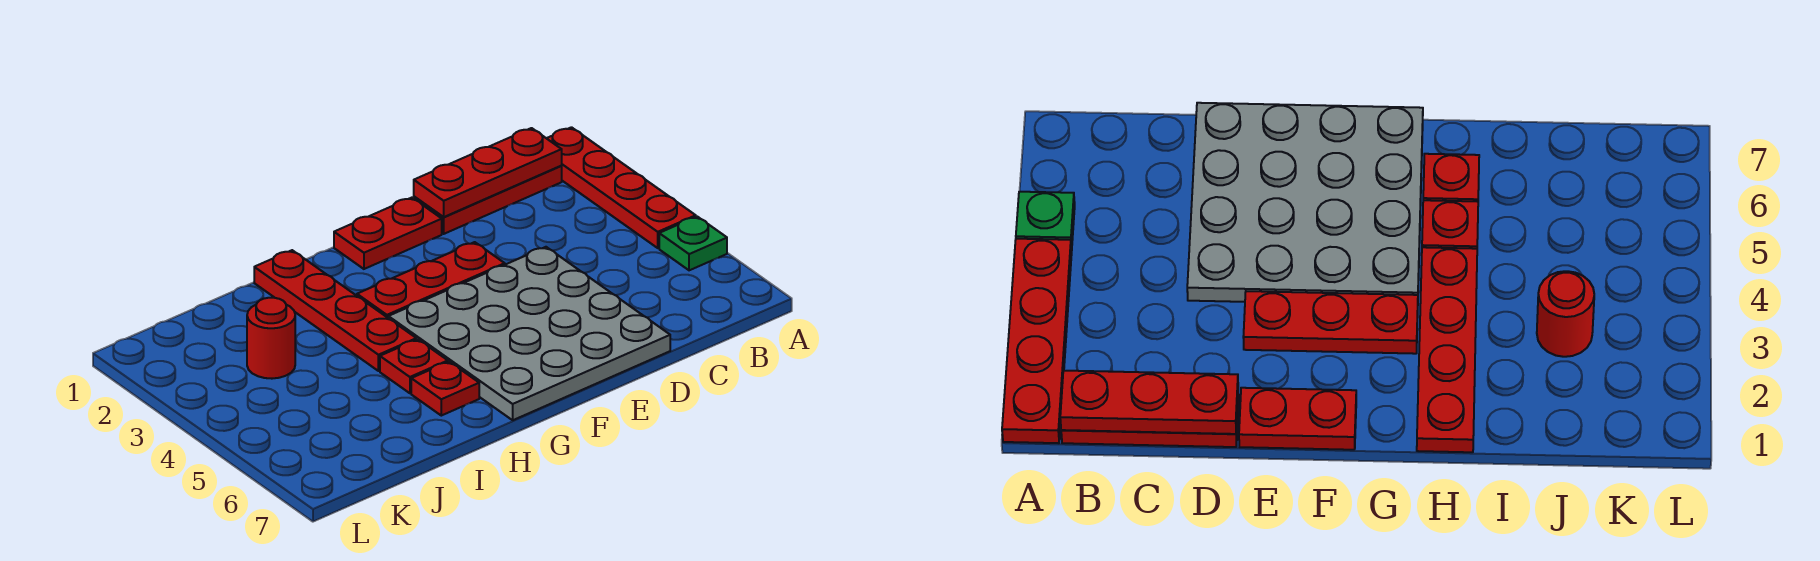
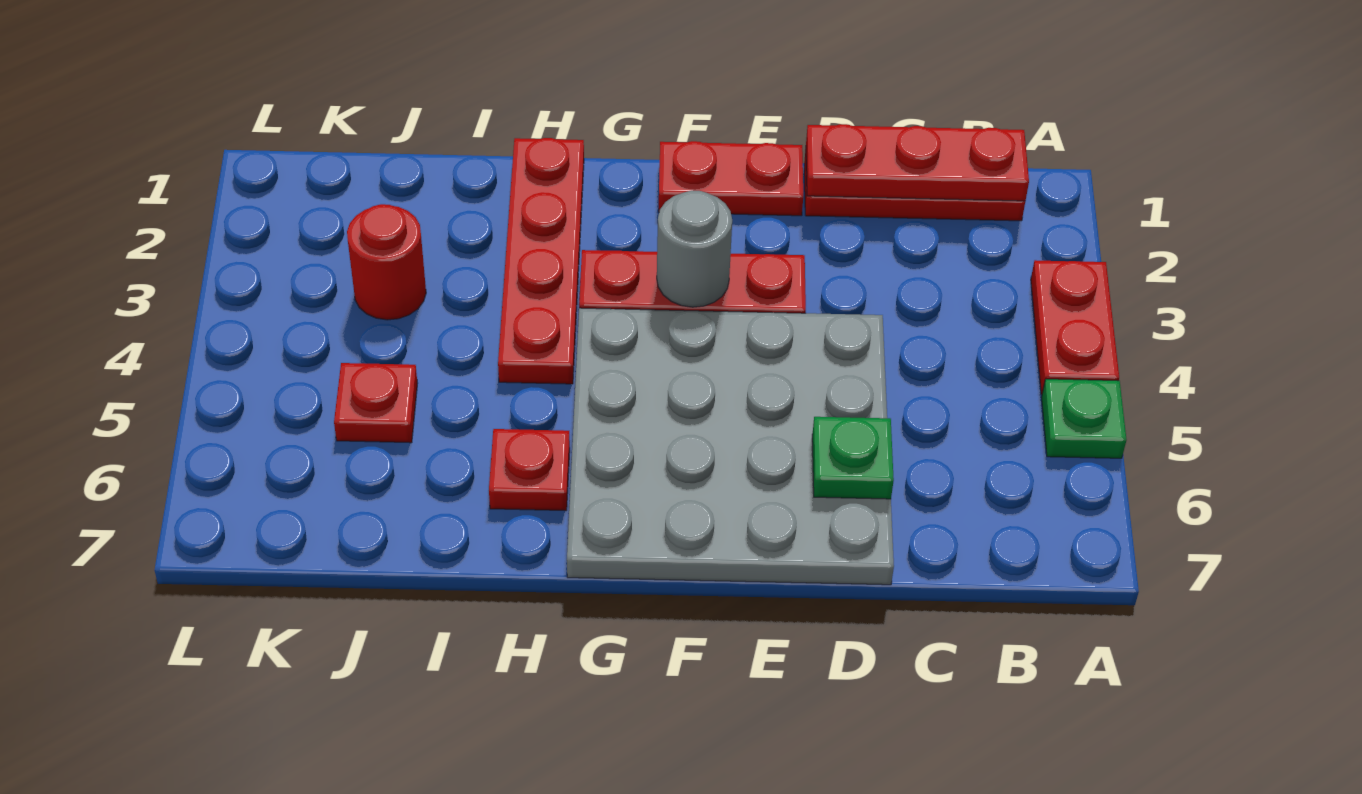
red 1x4 plate [547,127,696,248] -> red 1x2 plate [1031,260,1119,395]
none -> green 1x1 plate [812,417,894,499]
none -> grey 1x1 round brick [657,191,732,307]
red 1x1 plate [380,339,448,393] -> red 1x1 plate moved to [334,363,418,443]

